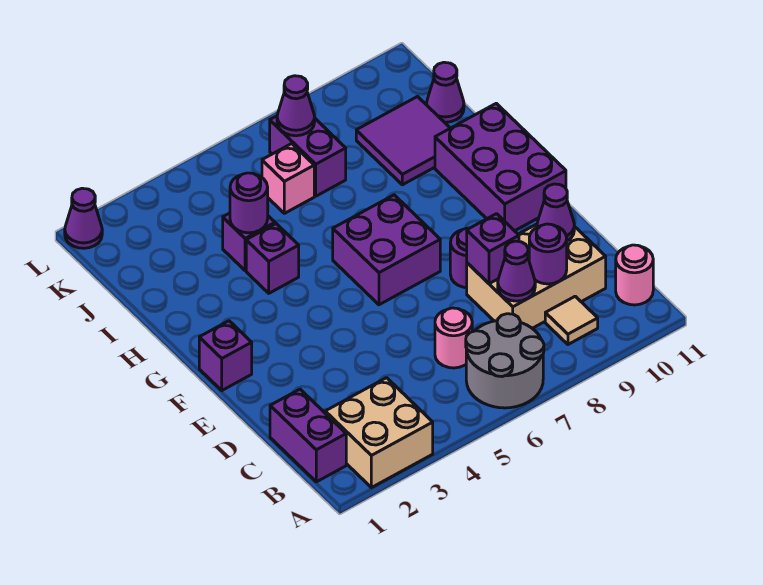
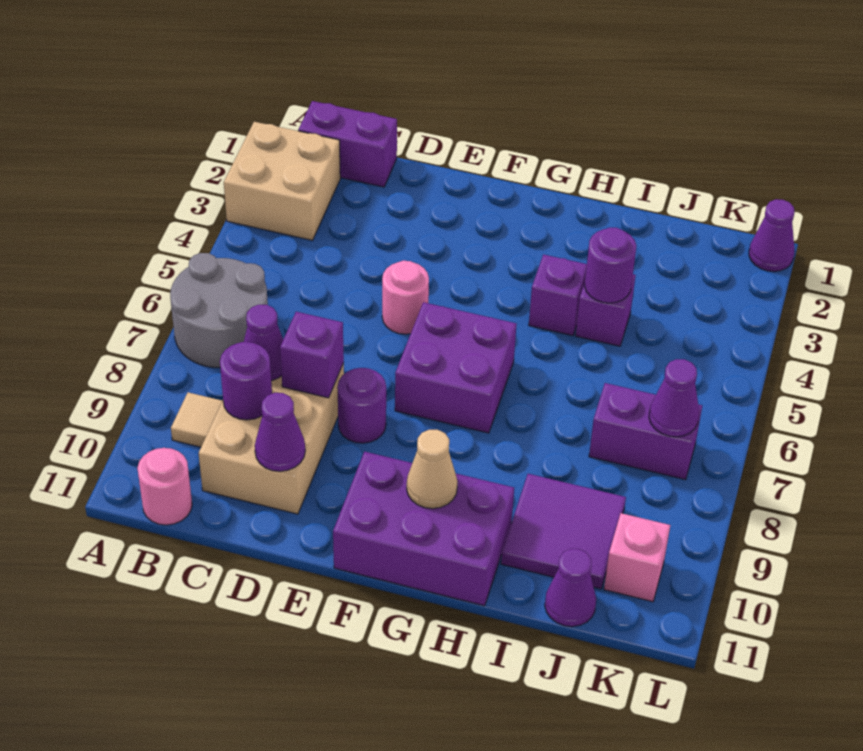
pink 1x1 round brick [435,308,472,368] -> pink 1x1 round brick moved to [382,261,429,334]
purple 1x1 brick [199,321,252,390] -> none
none -> tan 1x1 cone [407,430,458,509]
pink 1x1 brick [262,144,314,213] -> pink 1x1 brick moved to [604,513,670,602]

